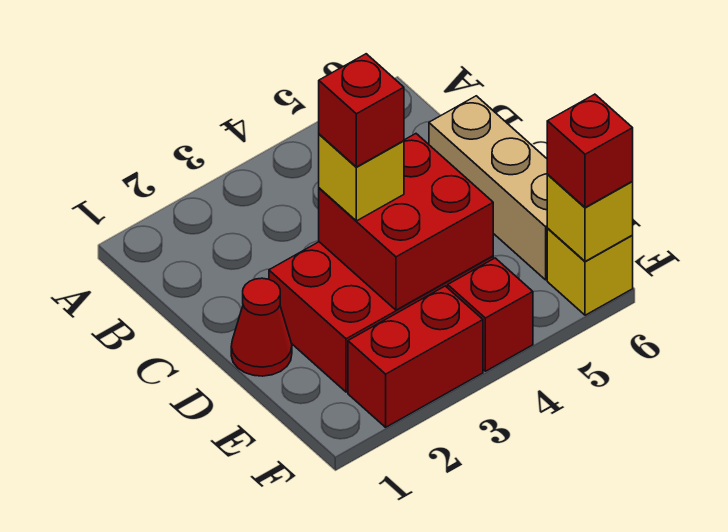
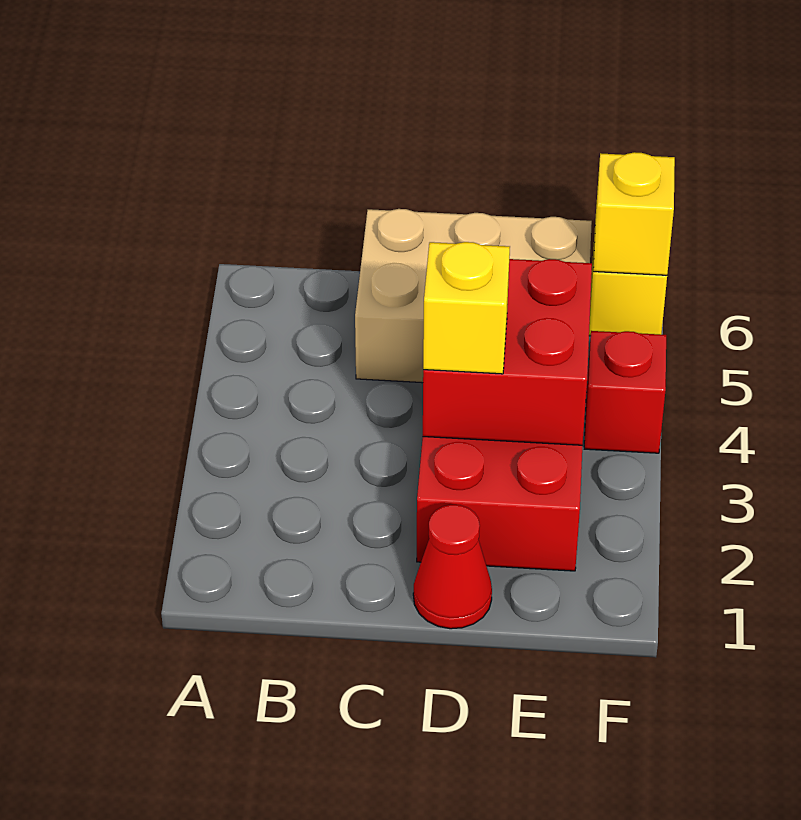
tan 1x3 brick [429,96,548,280] -> tan 2x3 brick [355,209,592,383]
red 1x1 brick [319,54,404,167] -> none
red 1x2 brick [348,286,483,427] -> none
red 1x1 brick [547,94,633,208] -> none

